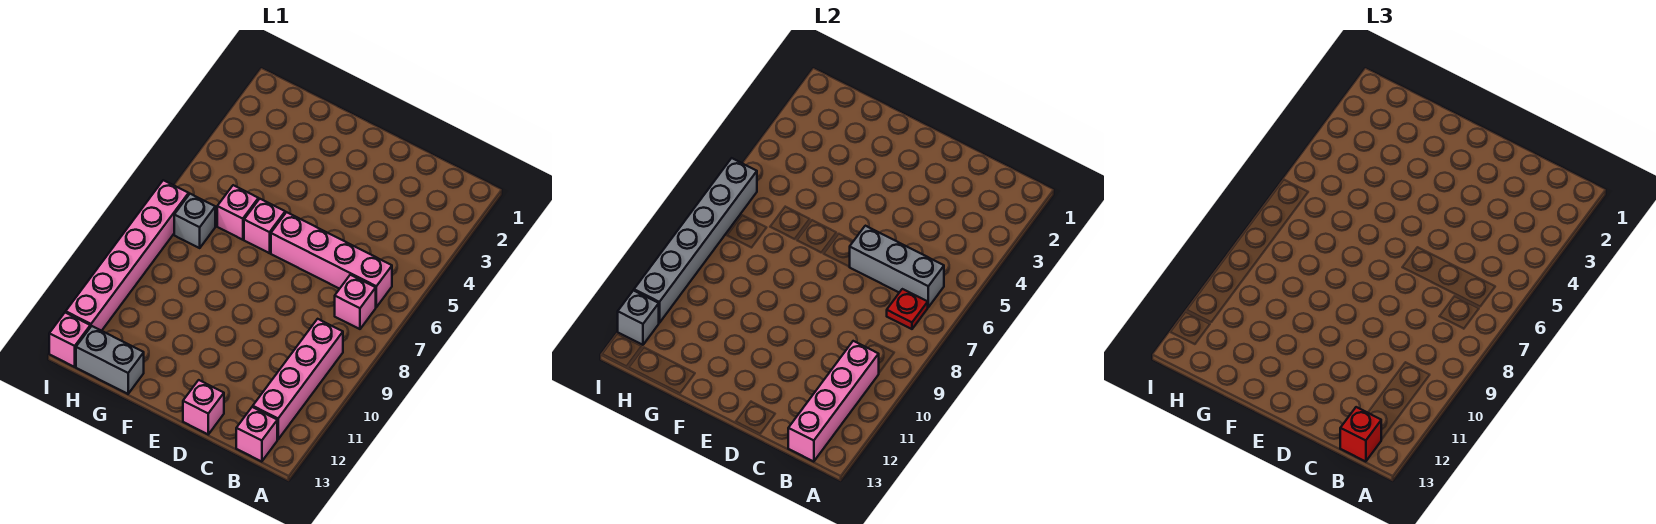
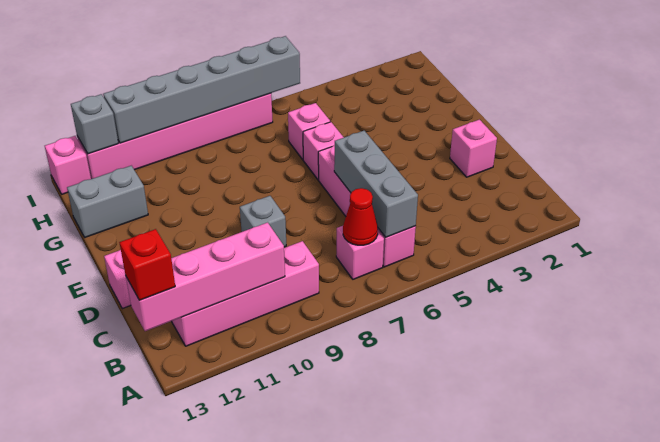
red 1x1 plate [887,289,928,329] -> red 1x1 cone [343,188,378,245]
pink 1x1 brick [236,407,277,462] -> pink 1x1 brick moved to [450,120,497,177]
grey 1x2 brick [76,326,144,394] -> grey 1x2 brick turned to [67,166,148,237]
grey 1x1 brick [174,194,215,248] -> grey 1x1 brick moved to [240,196,286,247]

